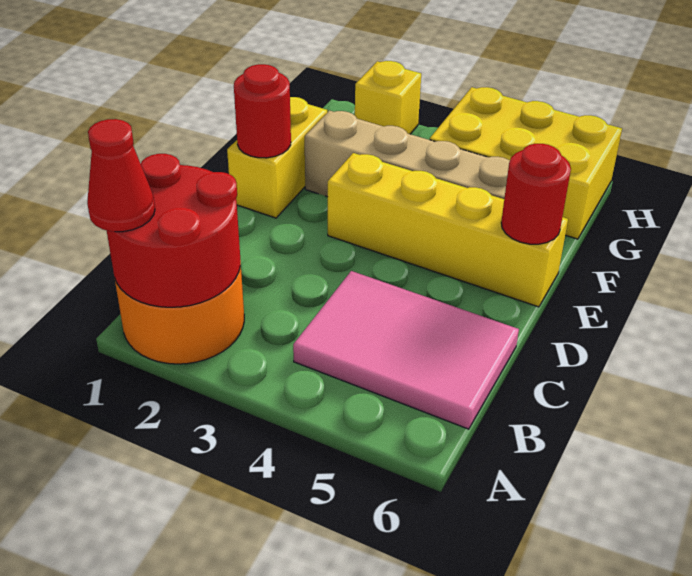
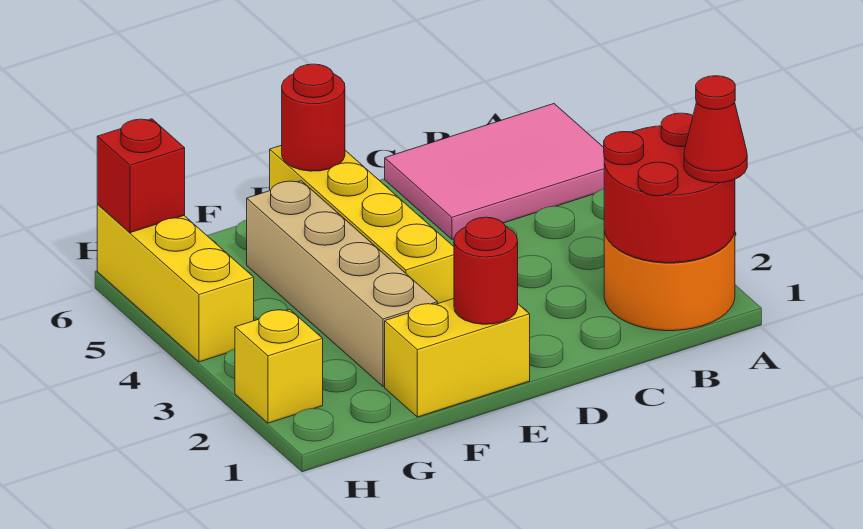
pink 2x3 tile [293,271,519,429] -> pink 2x3 tile turned to [385,104,604,239]
yellow 2x3 brick [430,87,622,239] -> yellow 1x3 brick [97,205,254,362]
none -> red 1x1 brick [97,119,185,233]

